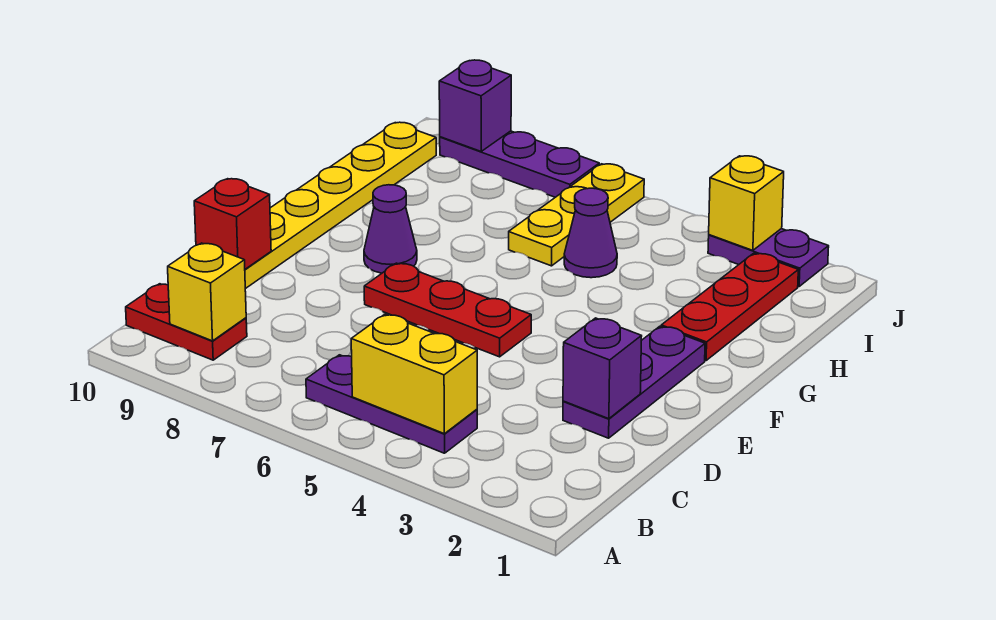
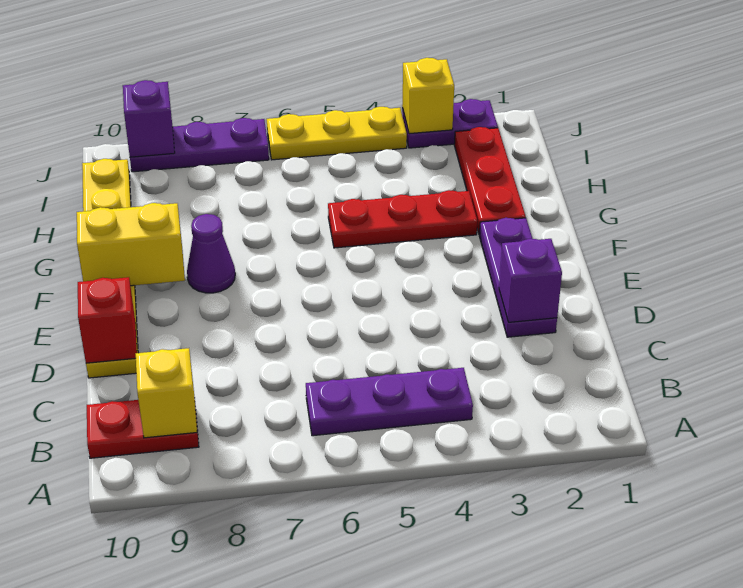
yellow 1x2 brick [351,314,477,434] -> yellow 1x2 brick moved to [77,203,185,286]
red 1x3 plate [364,263,531,357] -> red 1x3 plate moved to [328,190,477,248]
purple 1x1 cone [564,188,617,278] -> none
yellow 1x3 plate [509,164,644,266] -> yellow 1x3 plate turned to [267,107,407,160]

